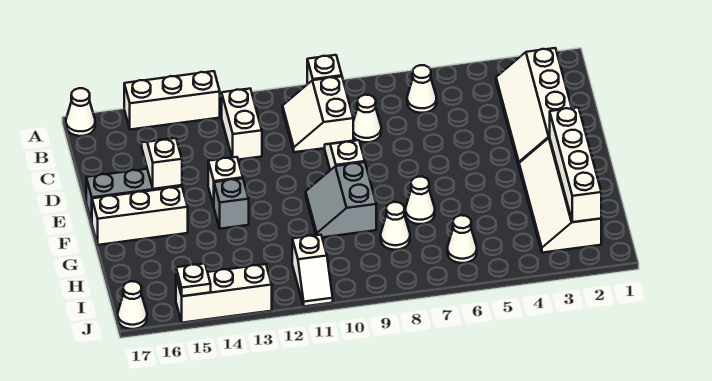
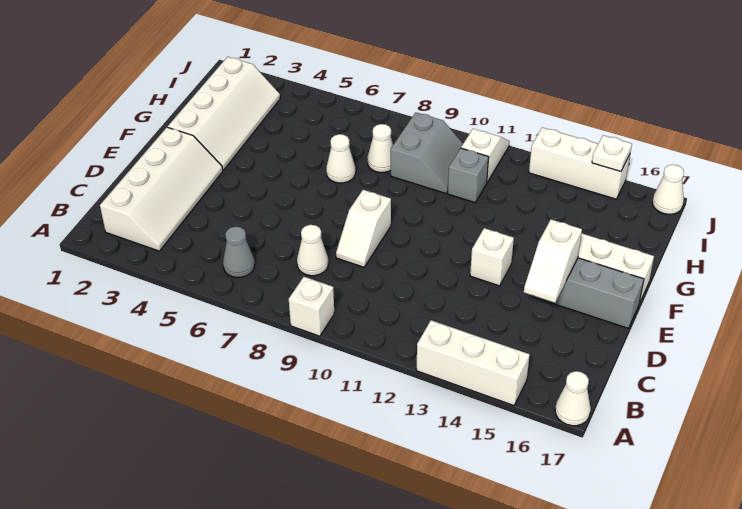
white 1x1 cone [407,65,437,113] -> grey 1x1 cone [223,227,255,277]
white 2x2 slope [283,76,353,152] -> none
white 1x2 brick [222,89,262,160] -> none
white 1x4 brick [550,107,601,222] -> none
grey 2x2 slope [306,162,376,237] -> grey 2x2 slope moved to [391,112,463,193]
grey 1x1 brick [214,178,249,229] -> grey 1x1 brick moved to [448,148,489,202]
white 1x1 cone [447,215,477,263] -> none

